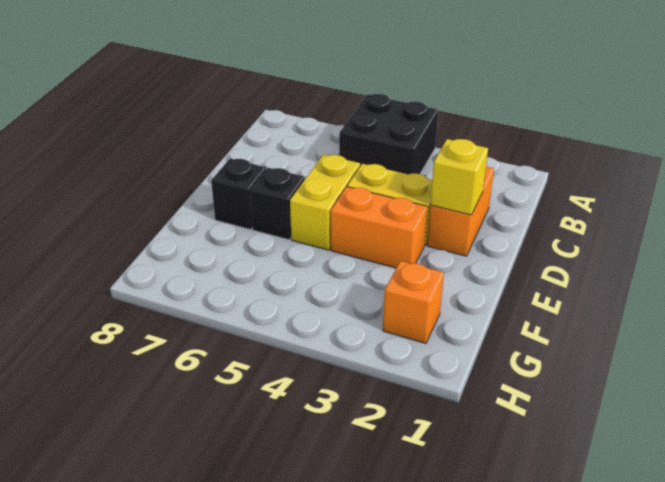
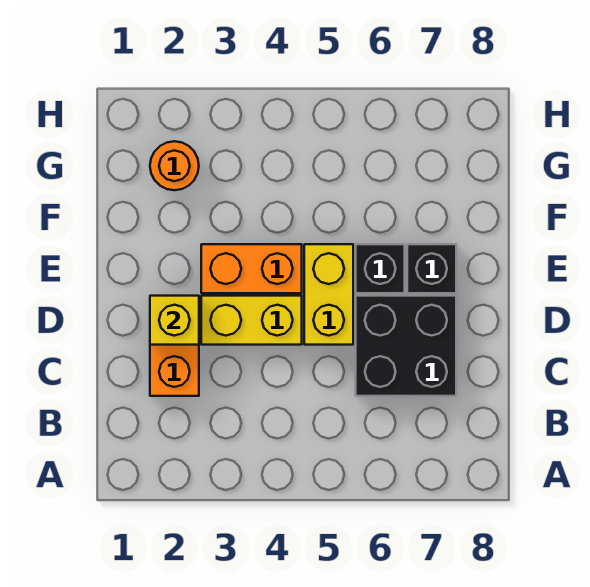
black 2x2 brick [339,94,438,174] -> black 2x2 brick moved to [356,296,456,396]
orange 1x1 brick [383,261,444,343] -> orange 1x1 round brick [150,141,199,190]

